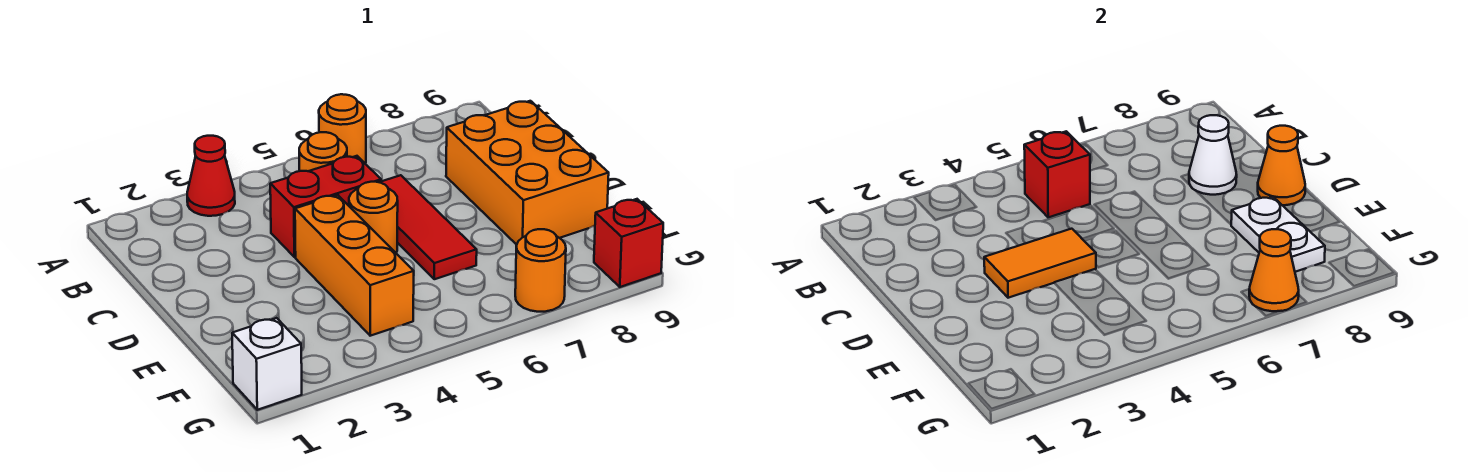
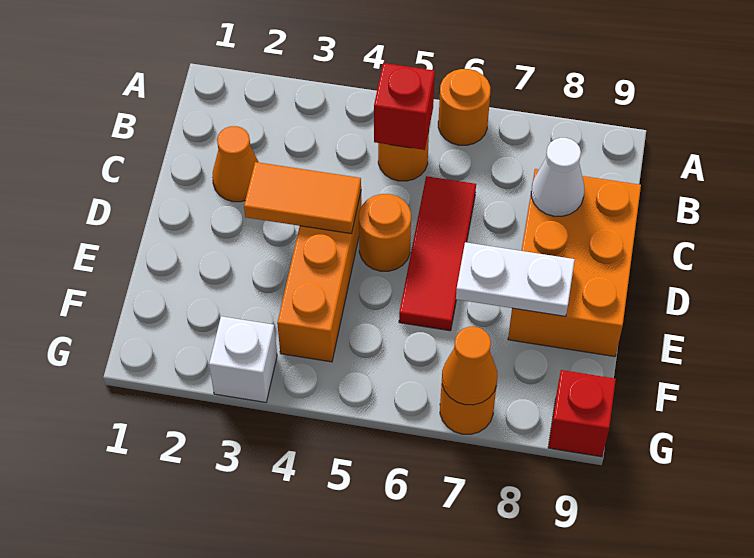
red 1x1 cone [187,136,235,216] -> none
red 1x2 brick [270,156,381,257] -> none
orange 1x1 cone [1258,126,1305,205] -> orange 1x1 cone moved to [212,126,258,202]
white 1x2 plate [1231,197,1325,272] -> white 1x2 plate turned to [456,242,575,316]
white 1x1 brick [232,318,302,410] -> white 1x1 brick moved to [209,316,277,402]

